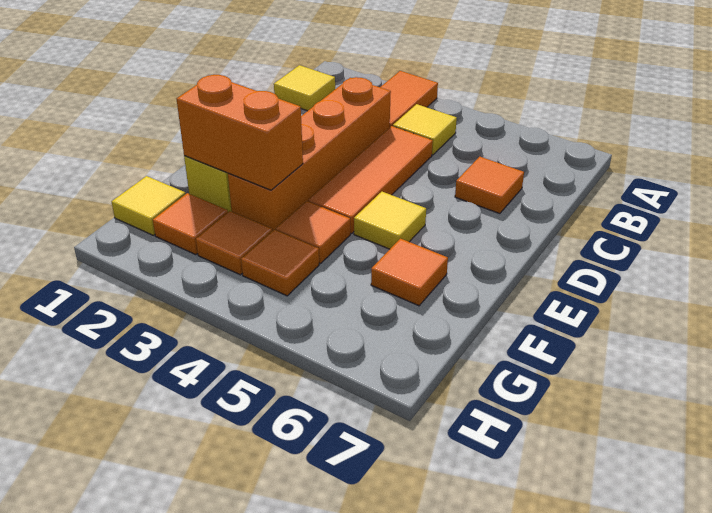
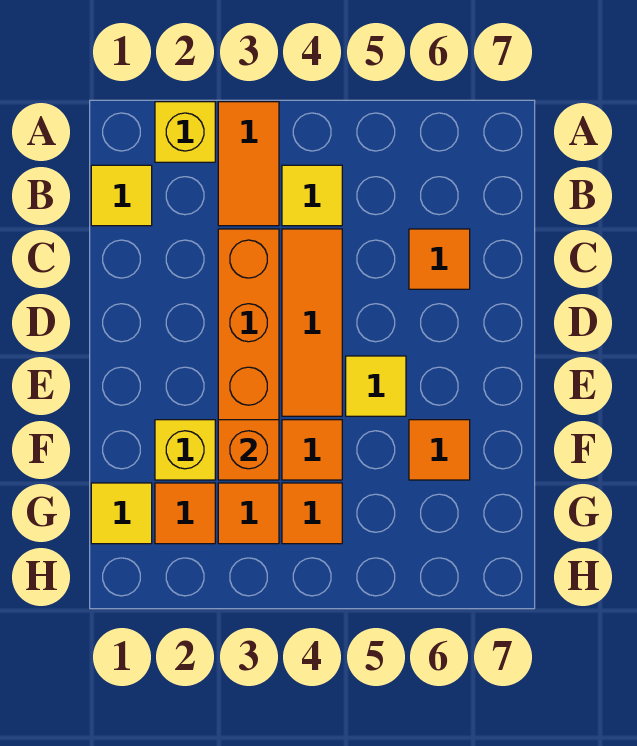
none -> yellow 1x1 brick [155,102,215,162]
orange 1x2 brick [177,75,303,190] -> orange 1x1 brick [218,420,279,480]

